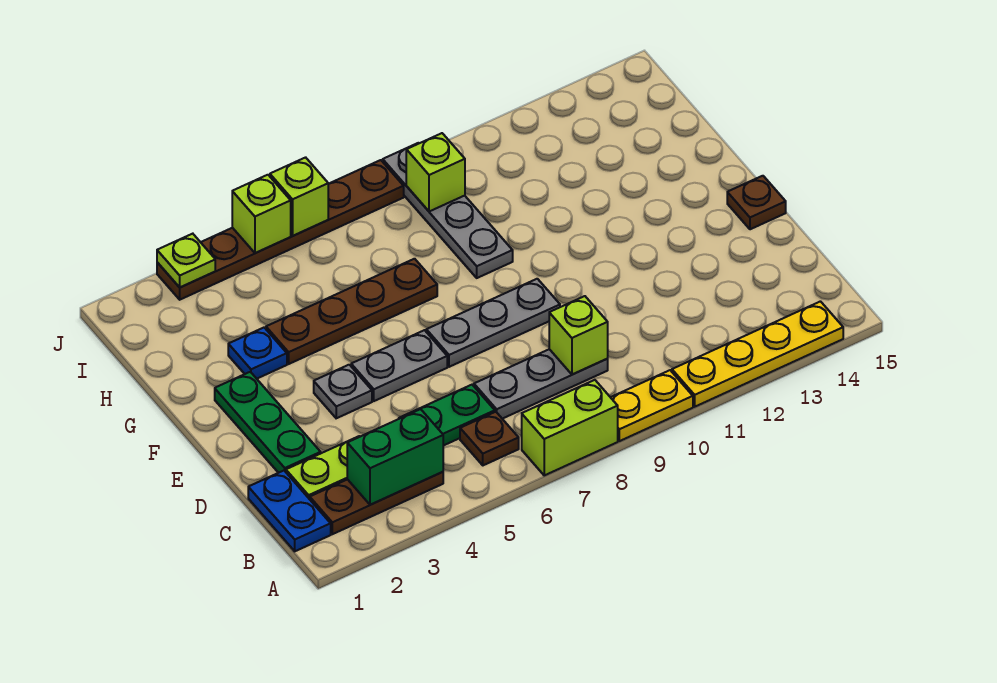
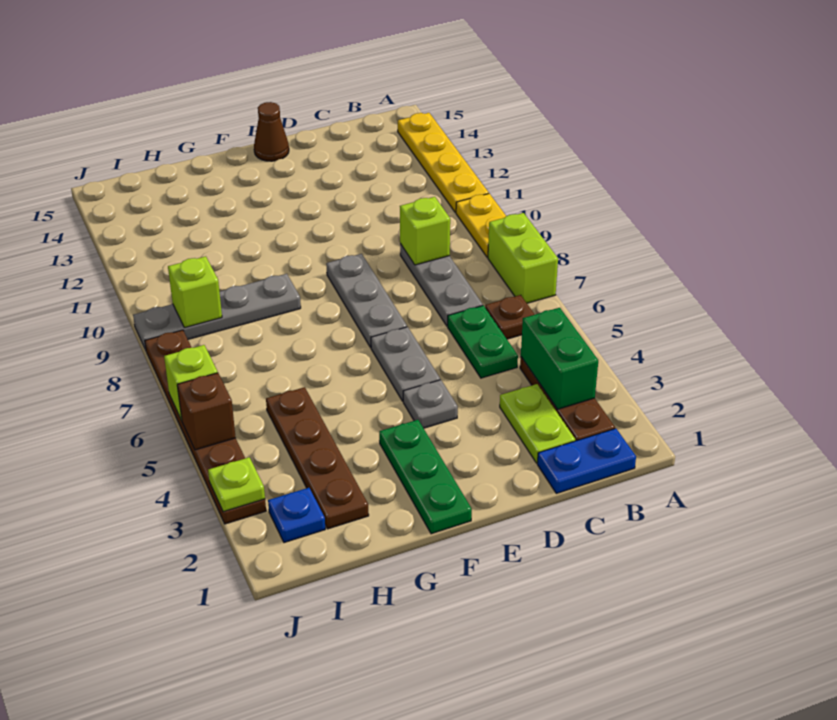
green 1x3 plate [215,372,321,473] -> green 1x3 plate turned to [379,420,472,534]
brown 1x1 plate [727,176,786,229] -> brown 1x1 cone [254,102,289,161]
blue 1x1 plate [228,328,287,379] -> blue 1x1 plate moved to [268,488,325,543]
brown 1x4 plate [266,259,437,364] -> brown 1x4 plate moved to [266,387,369,529]
lime 1x1 brick [232,175,291,253] -> brown 1x1 brick [177,373,236,450]

